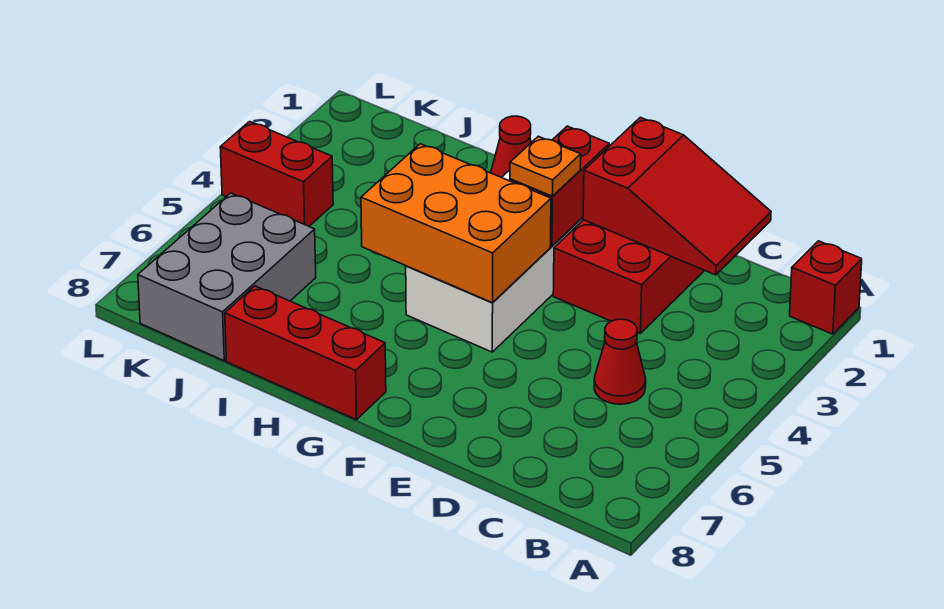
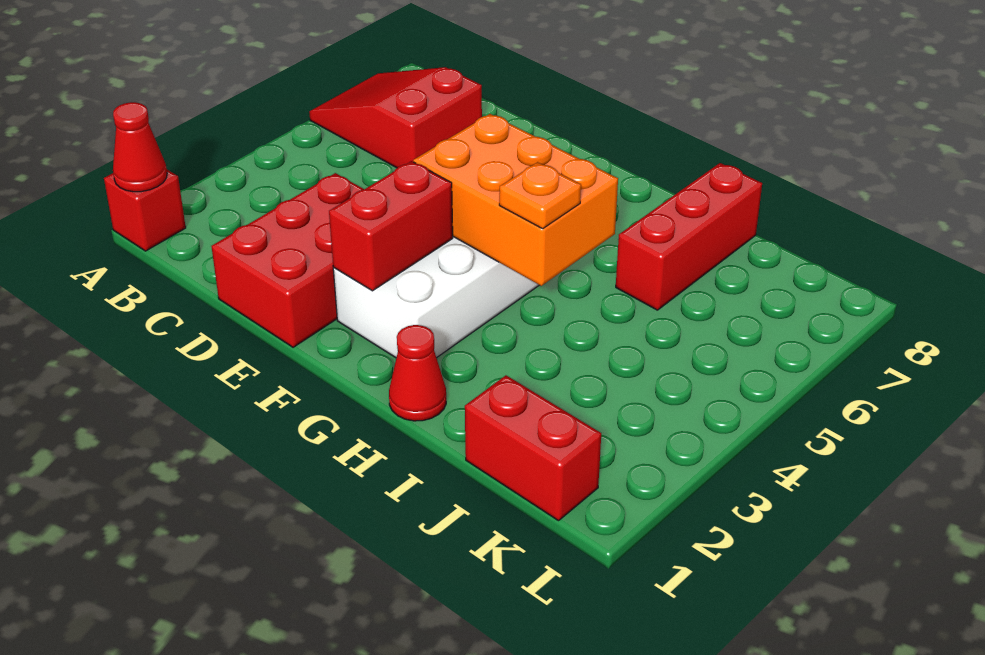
red 2x3 slope [583,117,771,275] -> red 2x3 slope moved to [309,67,482,168]
red 1x1 cone [594,319,646,404] -> red 1x1 cone moved to [113,102,167,192]
orange 1x1 plate [510,136,581,196] -> orange 1x1 plate moved to [499,162,581,229]
red 1x3 brick [225,286,386,420] -> red 1x3 brick turned to [616,163,762,310]
grey 2x3 brick [138,193,316,361] -> none
red 1x2 brick [220,122,333,226] -> red 1x2 brick moved to [465,375,601,521]

